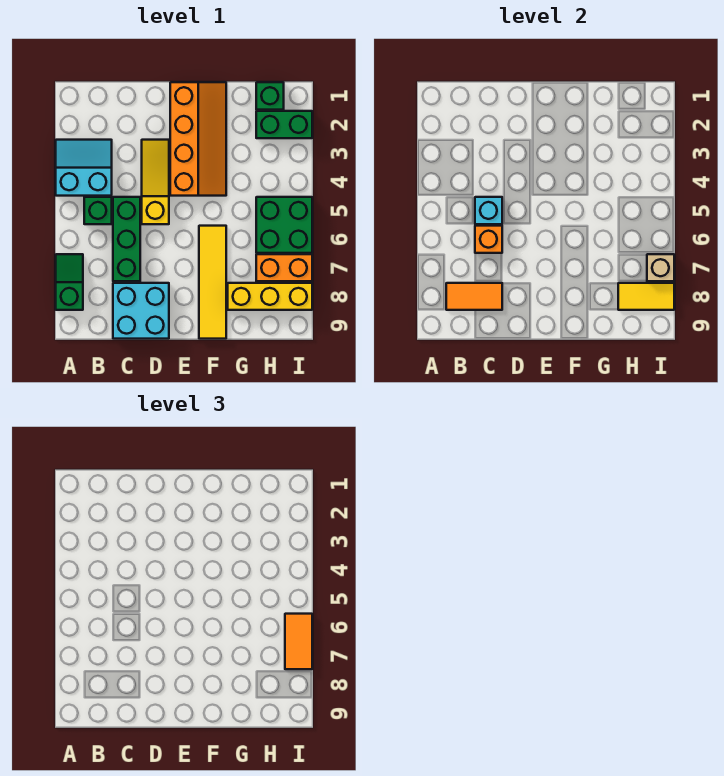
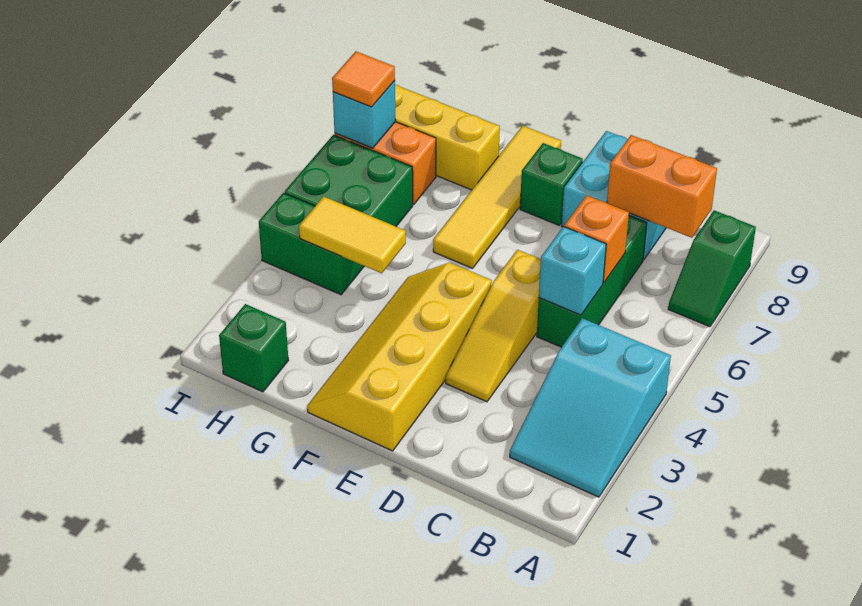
cyan 2x2 slope [56,140,112,196] -> cyan 2x3 slope [510,318,671,497]
green 1x1 brick [84,197,112,224] -> green 1x1 brick moved to [520,143,583,225]
orange 1x2 tile [446,283,502,310] -> orange 1x2 brick [607,135,717,238]
orange 2x4 slope [170,82,226,196] -> yellow 2x4 slope [307,262,492,451]
green 1x2 brick [256,111,312,138] -> green 1x2 brick moved to [259,193,364,295]
yellow 1x2 tile [618,283,674,310] -> yellow 1x2 tile moved to [299,196,406,274]
orange 1x2 tile [285,614,312,669] -> orange 1x1 tile [332,51,395,107]
tan 1x1 brick [647,254,674,281] -> cyan 1x1 brick [333,81,396,148]

